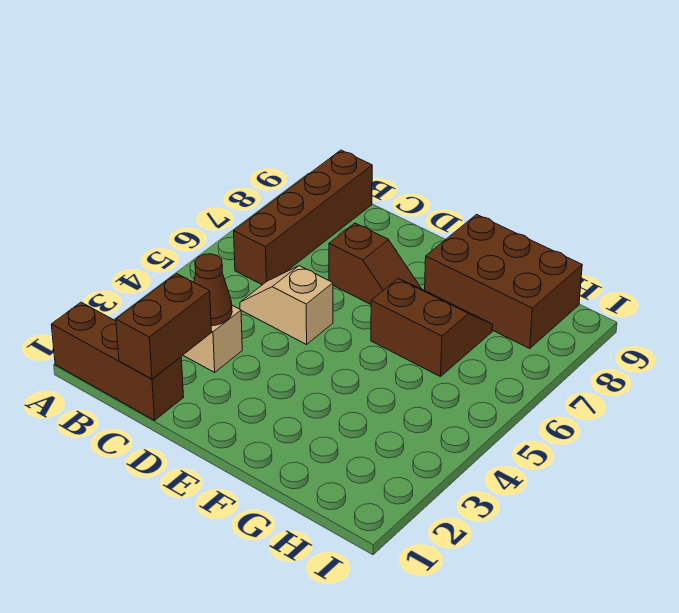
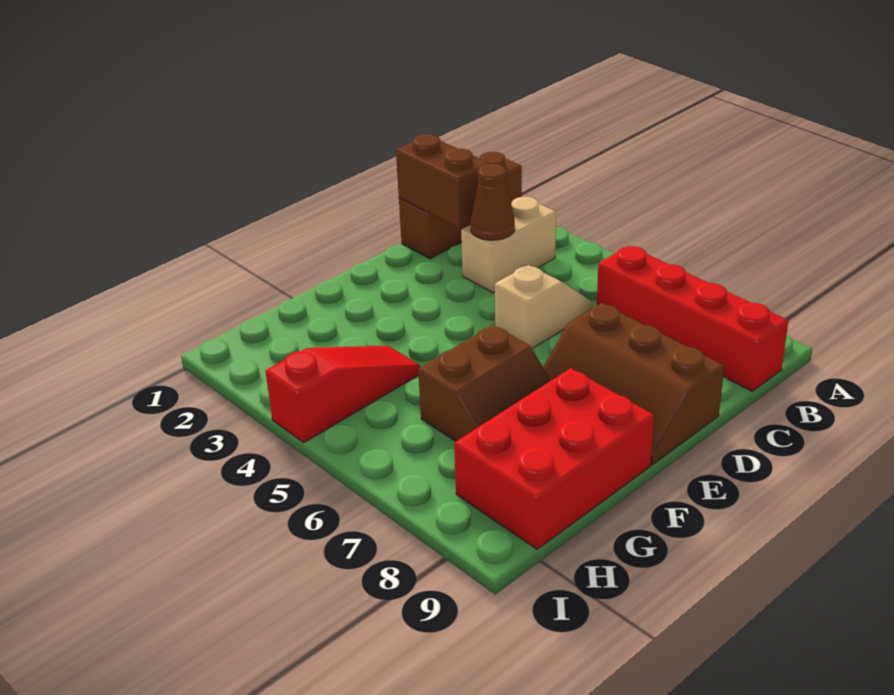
brown 1x4 brick [234,150,372,285] -> red 1x4 brick [597,246,788,391]
brown 1x2 slope [329,223,421,304] -> brown 2x3 slope [543,303,724,465]
brown 2x3 brick [425,215,582,349] -> red 2x3 brick [454,368,654,549]
none -> red 1x3 slope [266,346,420,443]

